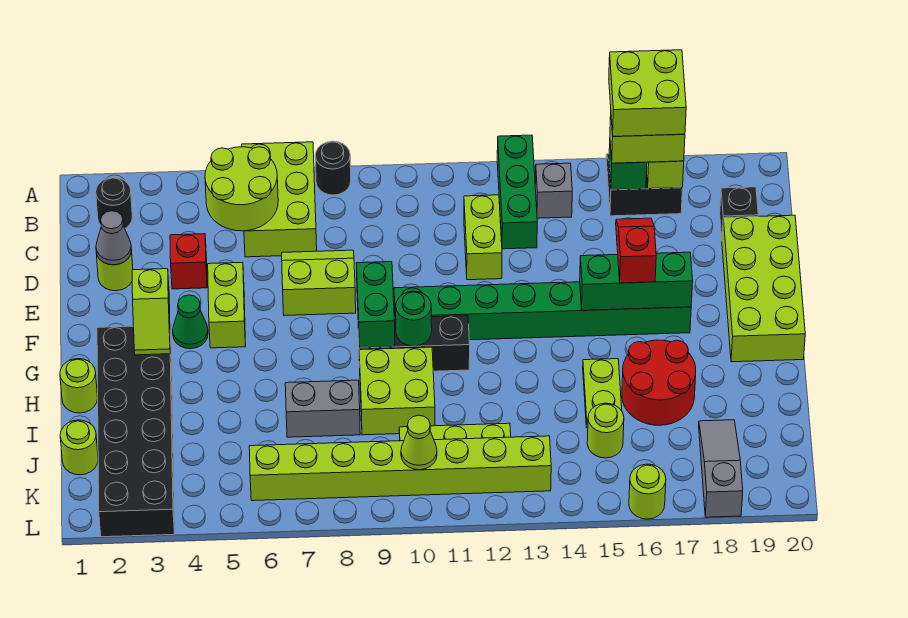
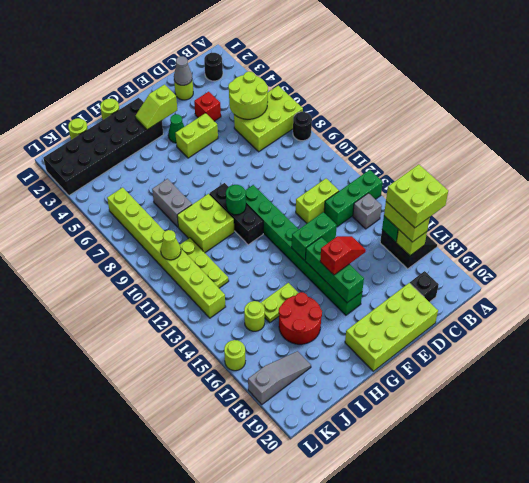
lime 2x2 slope [282,250,356,316] -> none
green 1x2 brick [356,262,395,348] -> green 1x2 brick moved to [292,212,337,261]

